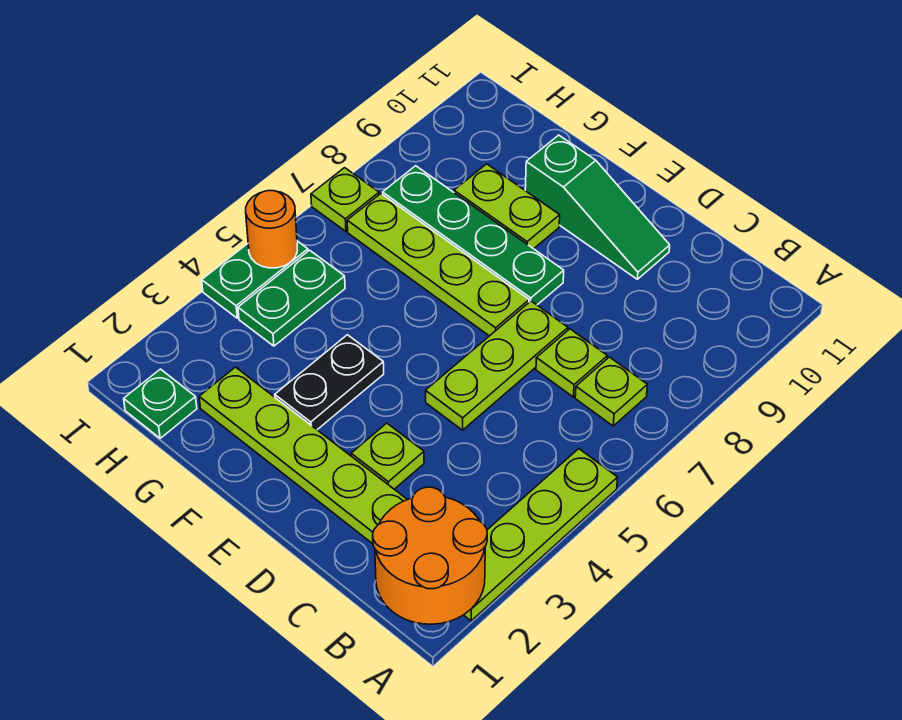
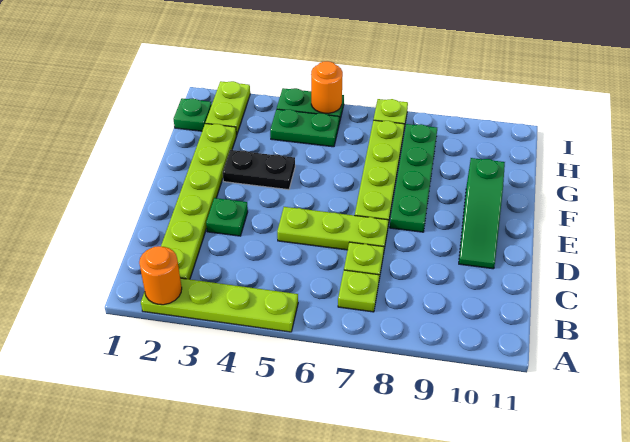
orange 2x2 round brick [373,487,487,624] -> orange 1x1 round brick [139,246,182,305]
lime 1x1 plate [351,423,424,489] -> green 1x1 plate [206,198,248,236]
lime 1x2 plate [454,164,560,249] -> lime 1x2 plate moved to [205,81,250,135]

